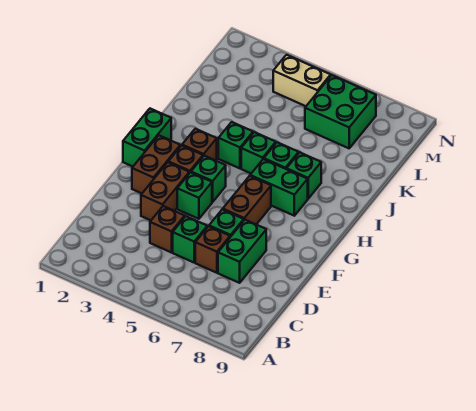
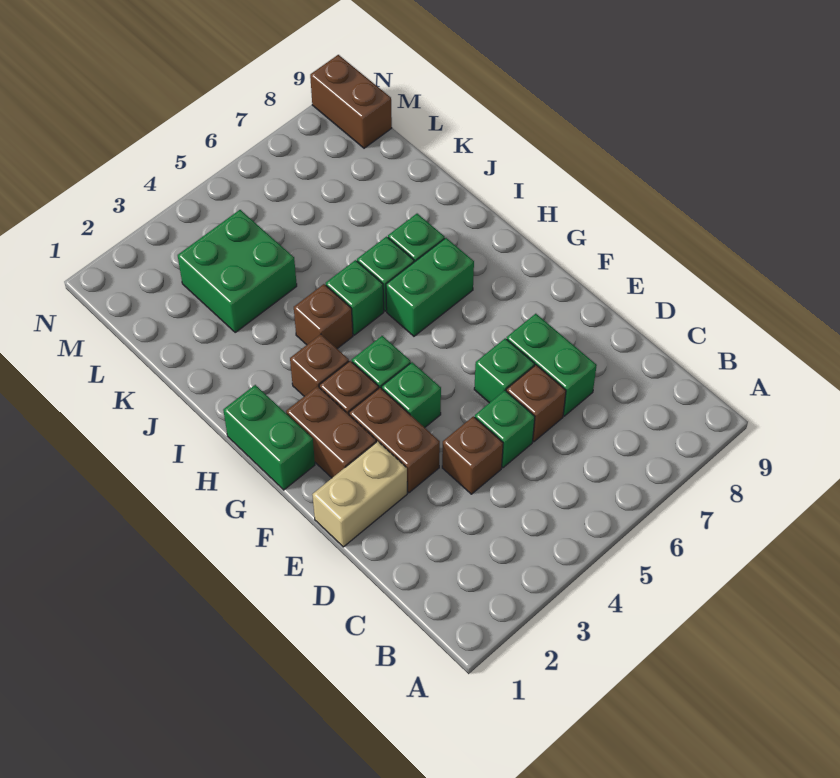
brown 1x2 brick [223,176,271,225] -> brown 1x2 brick moved to [310,55,392,148]
green 1x1 brick [218,122,253,168] -> brown 1x1 brick [294,284,353,349]
green 2x2 brick [305,75,376,148] -> green 2x2 brick moved to [178,210,297,332]
tan 1x2 brick [273,55,331,106] -> tan 1x2 brick moved to [312,441,407,547]

